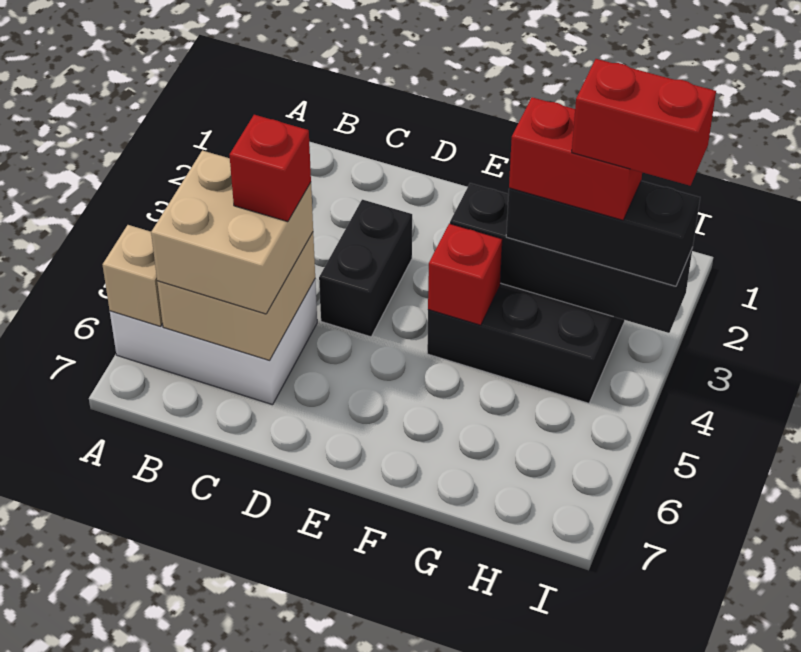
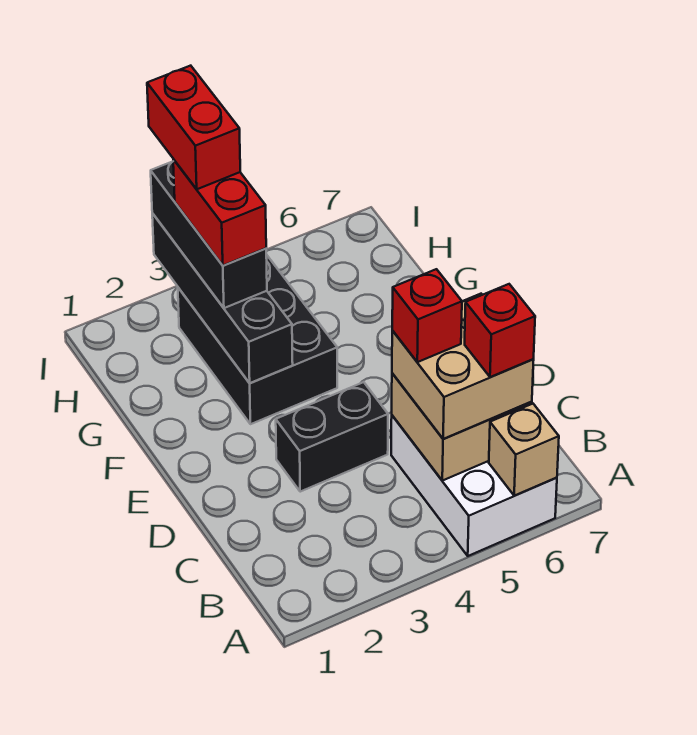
red 1x1 brick [428,224,502,325] -> red 1x1 brick moved to [465,284,535,377]

